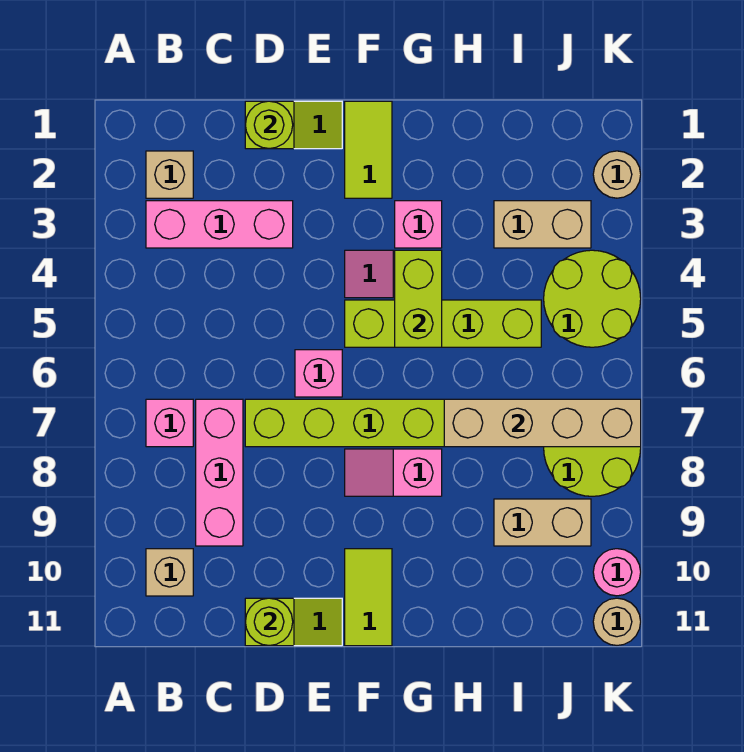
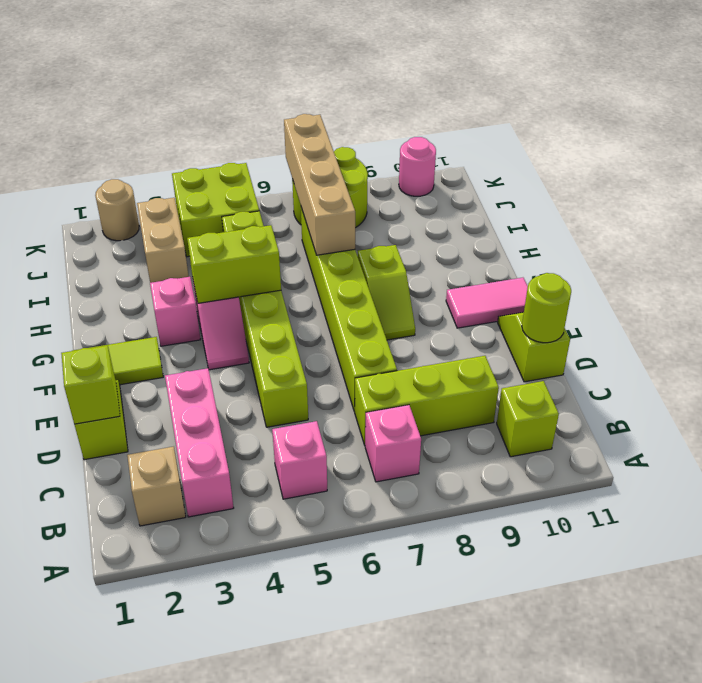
tan 1x1 brick [146,549,193,596] -> lime 1x1 brick [497,381,559,457]
pink 1x3 brick [196,399,243,546] -> lime 1x3 brick [355,356,499,445]
lime 1x1 round brick [245,101,293,149] -> lime 1x1 brick [61,345,120,424]
pink 1x1 brick [295,350,342,397] -> pink 1x1 brick moved to [272,421,327,499]
lime 1x4 brick [345,300,541,347] -> lime 1x6 brick [222,211,308,427]
pink 1x2 slope [345,449,442,496] -> lime 1x2 slope [358,245,415,340]
lime 1x2 tile [345,549,392,646] -> pink 1x2 tile [446,278,528,328]
tan 1x2 brick [494,499,591,546] -> none
lime 2x2 round brick [544,250,641,347] -> lime 2x2 brick [172,163,259,257]
tan 1x1 round brick [593,598,641,645] -> none

